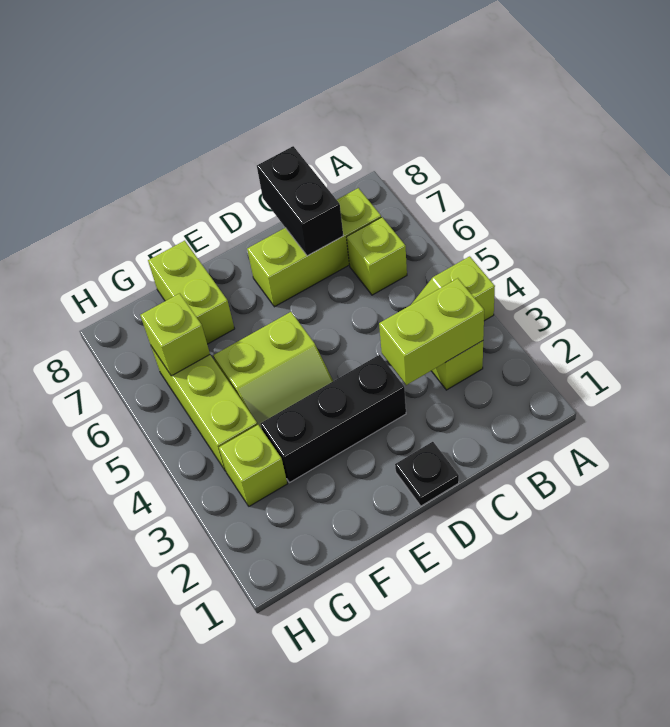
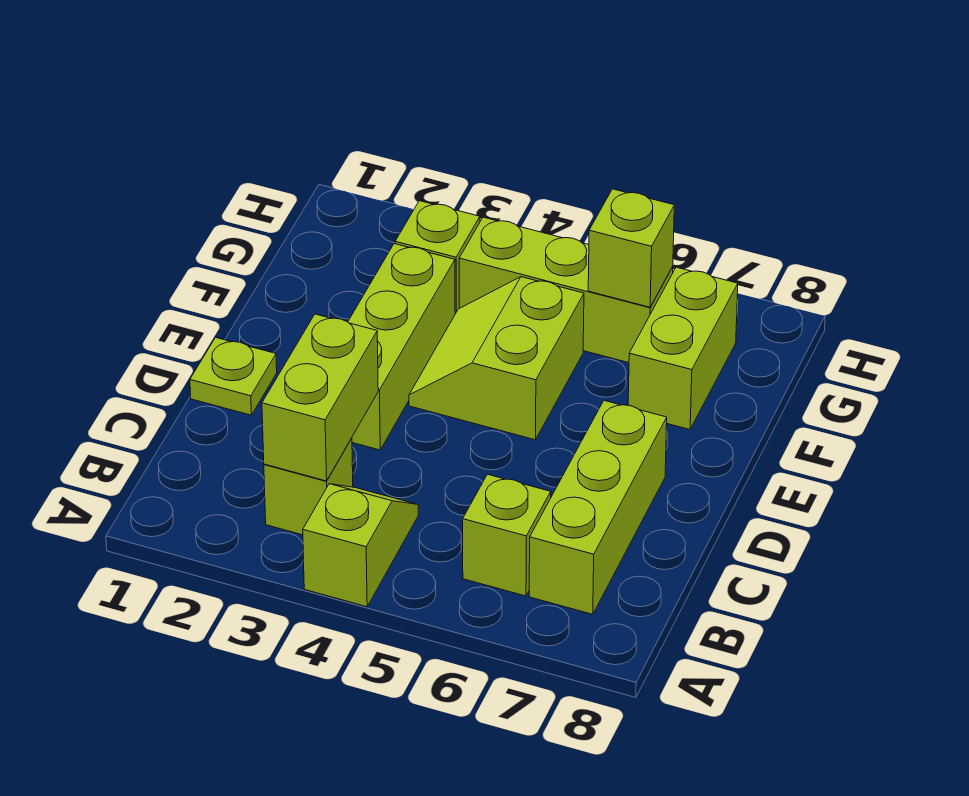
black 1x2 brick [257,146,343,256] -> none
black 1x1 plate [395,442,459,506] -> lime 1x1 plate [190,337,277,415]
black 1x3 brick [260,355,406,483] -> lime 1x3 brick [348,244,455,450]
lime 1x2 brick [148,241,235,344] -> lime 1x2 brick turned to [628,267,738,430]

